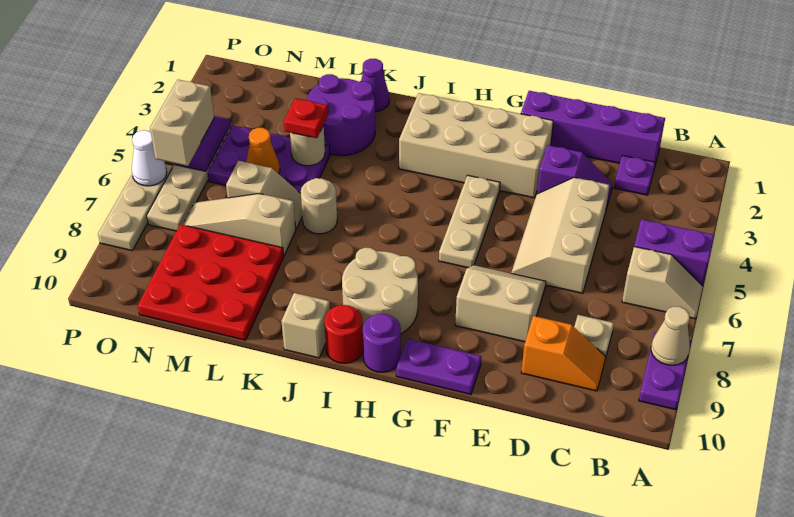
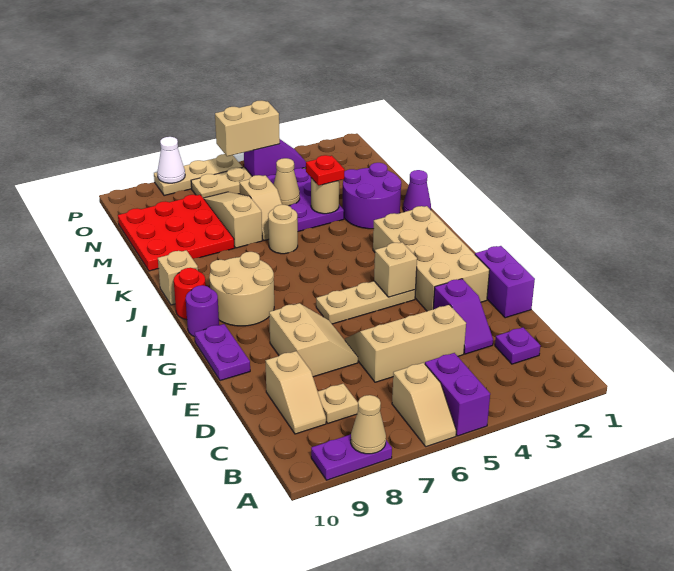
purple 1x4 brick [521,91,665,164] -> purple 1x2 brick [475,246,535,318]
orange 1x2 slope [521,316,606,391] -> tan 1x2 slope [265,351,326,434]
none -> tan 1x1 brick [374,242,417,297]
orange 1x1 cone [246,128,280,174] -> tan 1x1 cone [274,158,300,206]
white 1x1 cone [132,130,167,186] -> white 1x1 cone moved to [157,137,185,183]

